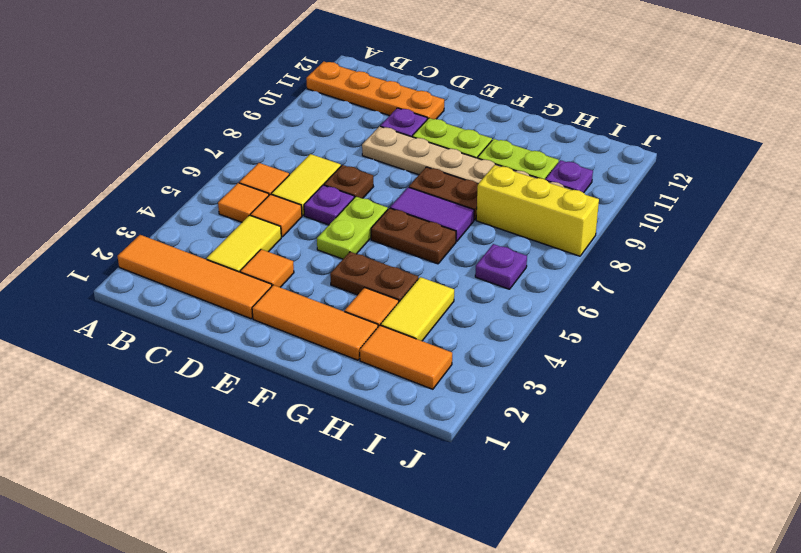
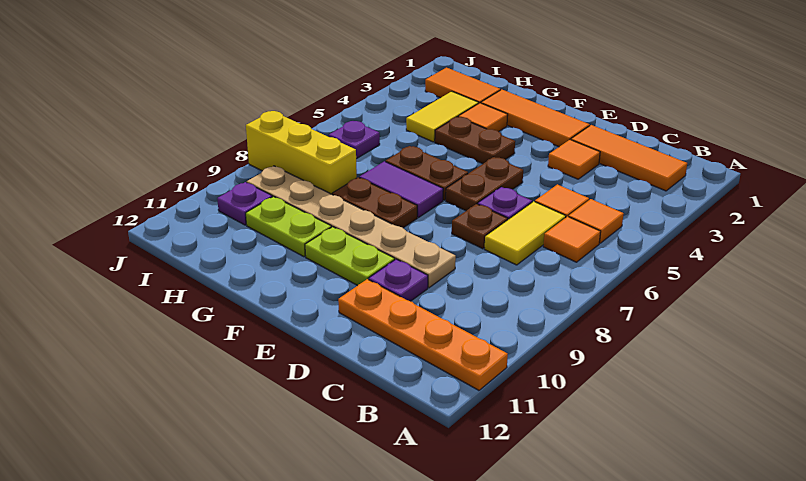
orange 1x4 tile [118,235,272,319] -> orange 1x3 tile [571,125,687,191]
yellow 1x2 tile [207,215,281,272] -> none
lime 1x2 plate [317,197,388,259] -> brown 1x2 plate [446,157,523,211]

